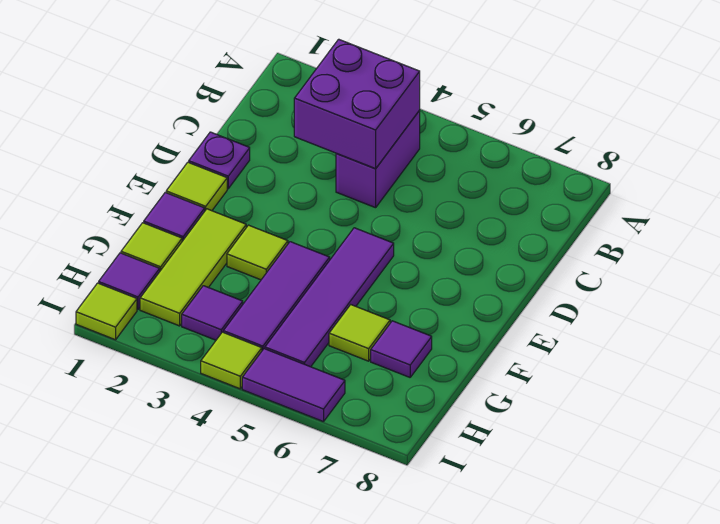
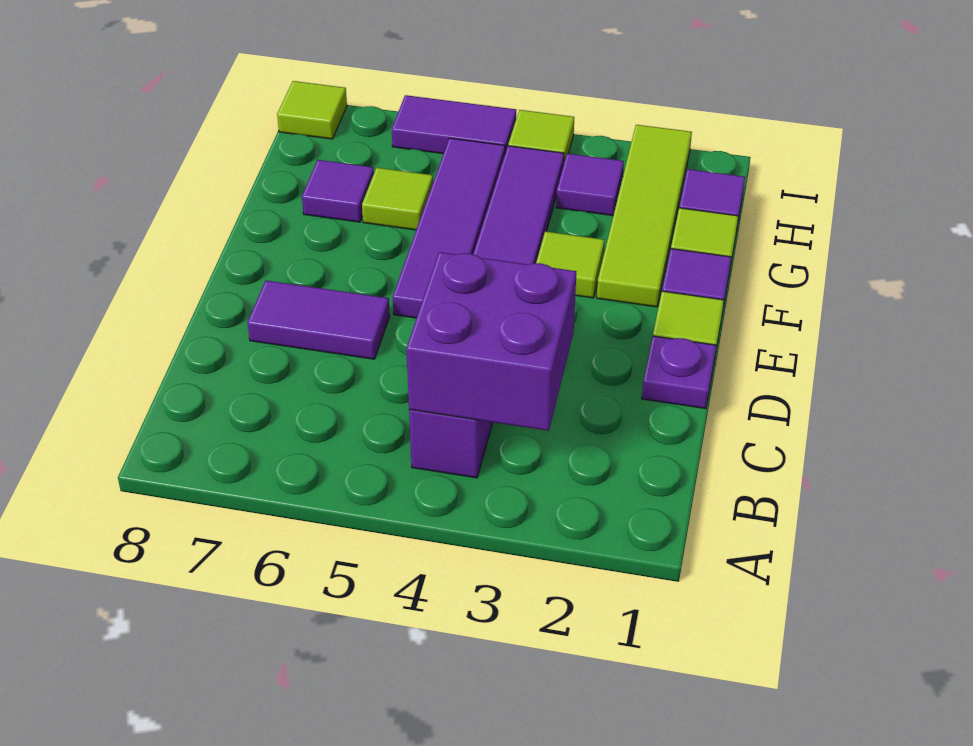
none -> purple 1x2 tile [247,280,390,359]
lime 1x3 tile [140,209,246,326] -> lime 1x4 tile [597,125,692,307]
lime 1x1 tile [76,283,137,340] -> lime 1x1 tile moved to [277,81,347,139]

